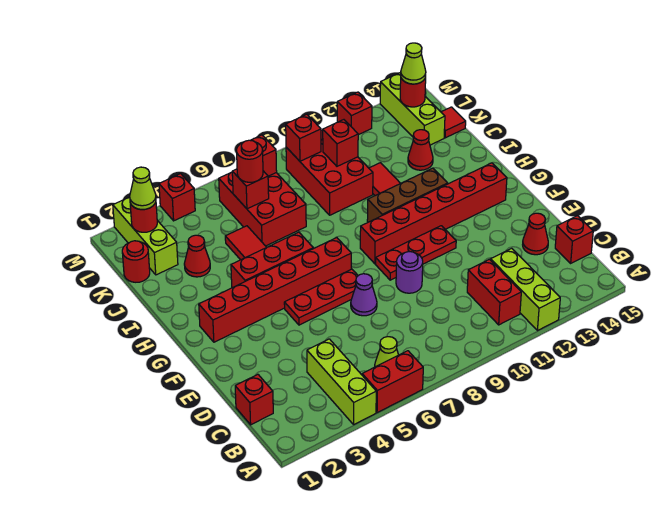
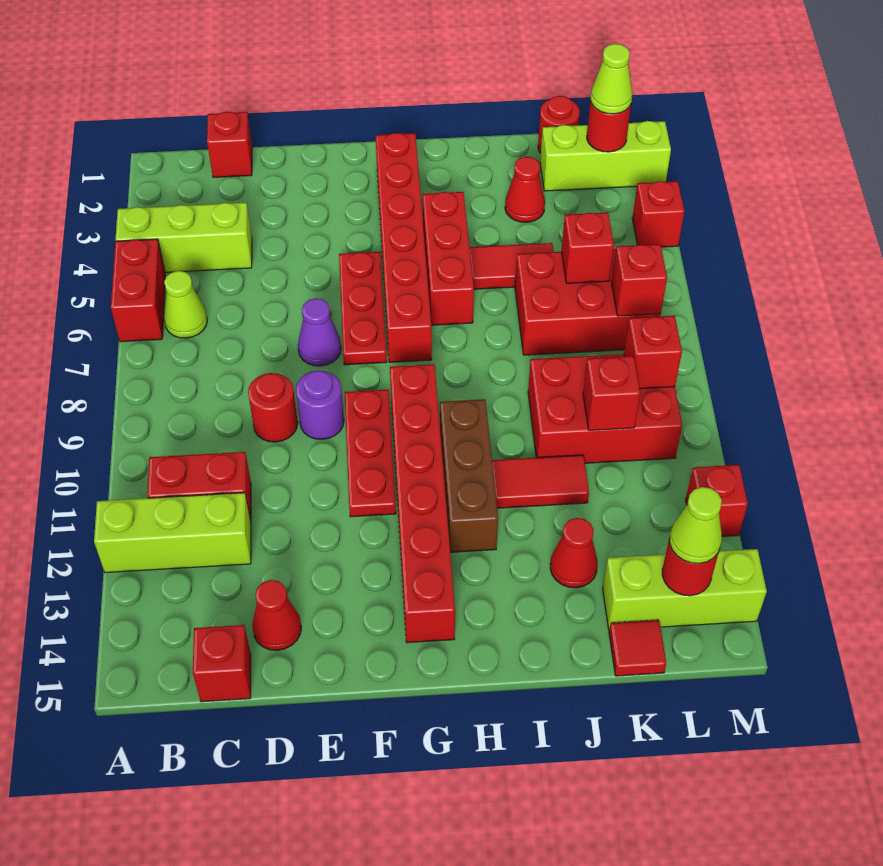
red 1x1 round brick [237,140,263,182] -> red 1x1 round brick moved to [248,373,298,442]

